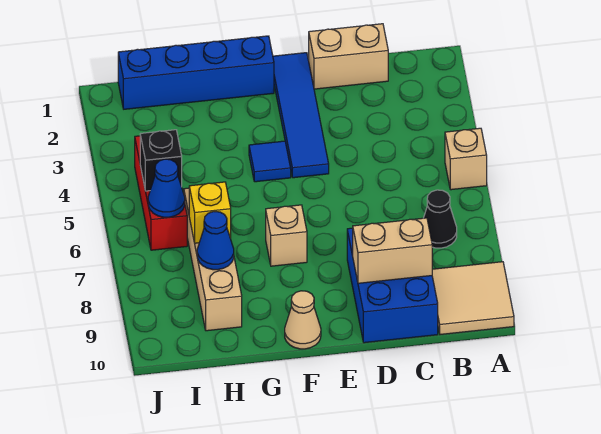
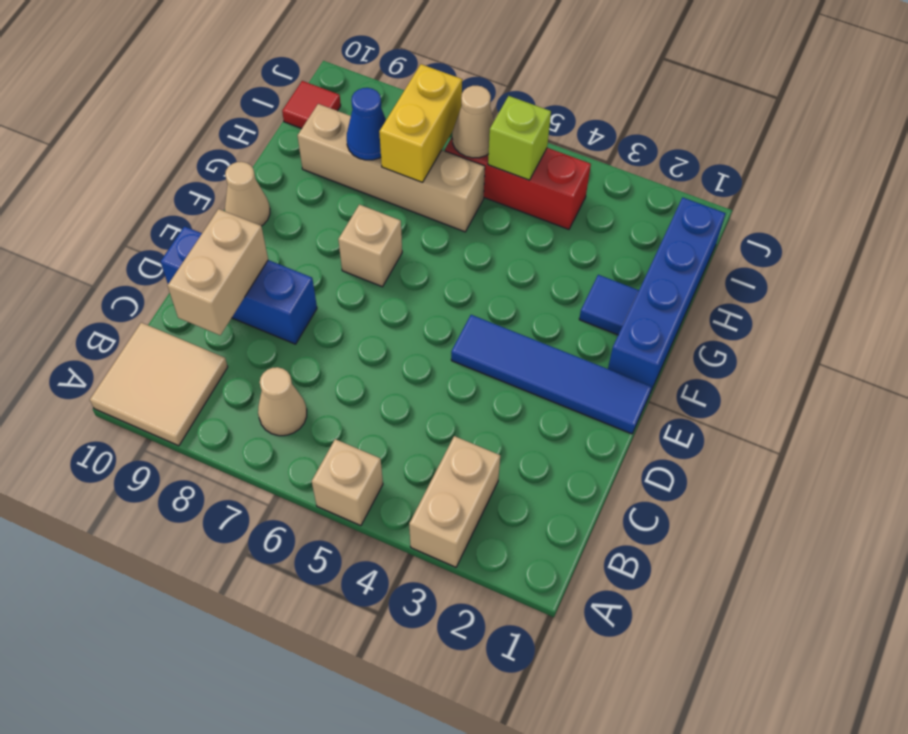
black 1x1 cone [424,190,457,248] -> tan 1x1 cone [258,367,307,436]
tan 1x2 brick [309,24,388,89] -> tan 1x2 brick moved to [409,436,500,567]
blue 2x3 brick [347,228,438,343] -> blue 1x3 brick [161,226,317,344]
blue 1x1 tile [249,141,291,182] -> blue 1x1 tile moved to [579,275,639,335]
yellow 1x1 brick [189,182,231,243] -> yellow 1x2 brick [379,64,462,182]
black 1x1 brick [140,130,182,191] -> lime 1x1 brick [488,96,551,180]
blue 1x1 cone [148,159,185,217] -> tan 1x1 cone [452,86,494,158]
none -> red 1x1 tile [282,81,341,128]

